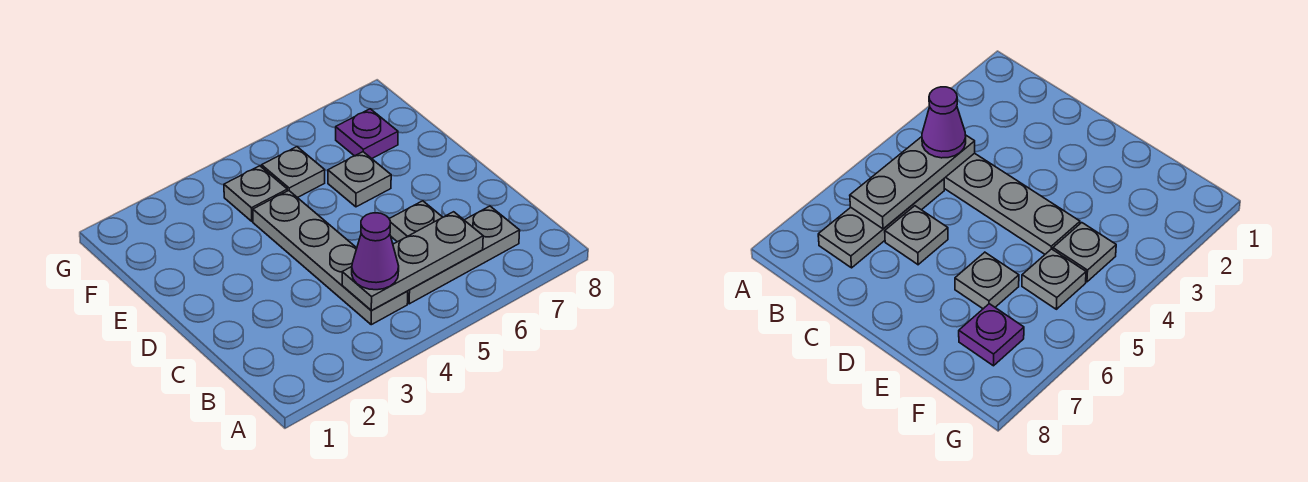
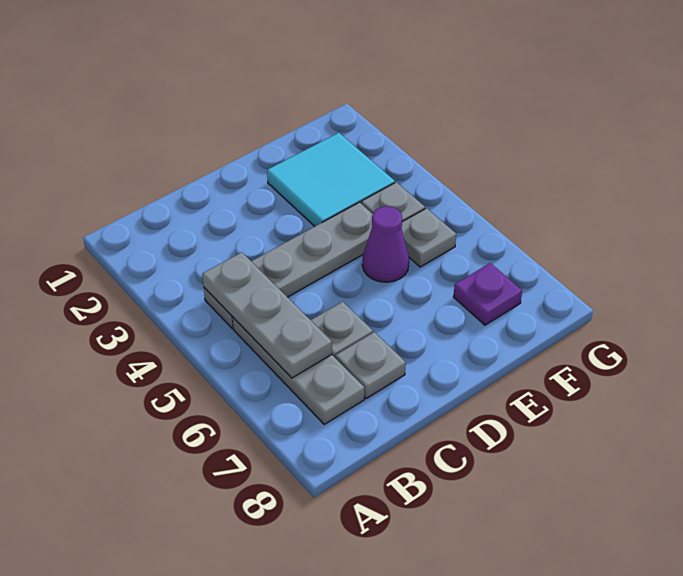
purple 1x1 cone [352,213,399,290] -> purple 1x1 cone moved to [362,206,409,282]
none -> cyan 2x2 tile [267,133,395,226]
grey 1x1 plate [328,152,391,207] -> grey 1x1 plate moved to [335,332,406,398]

